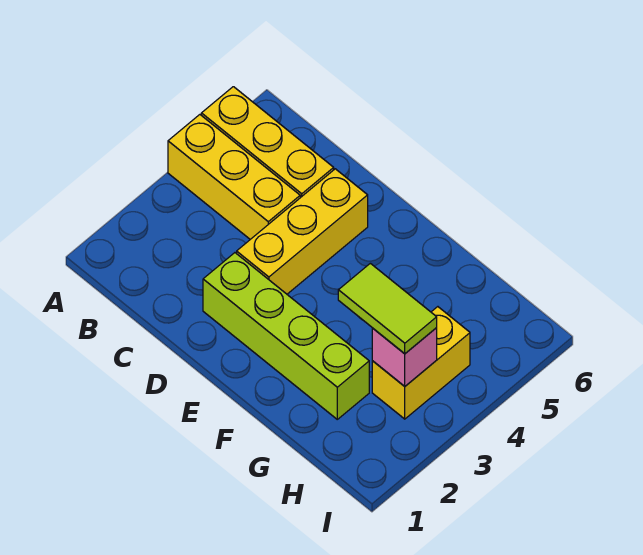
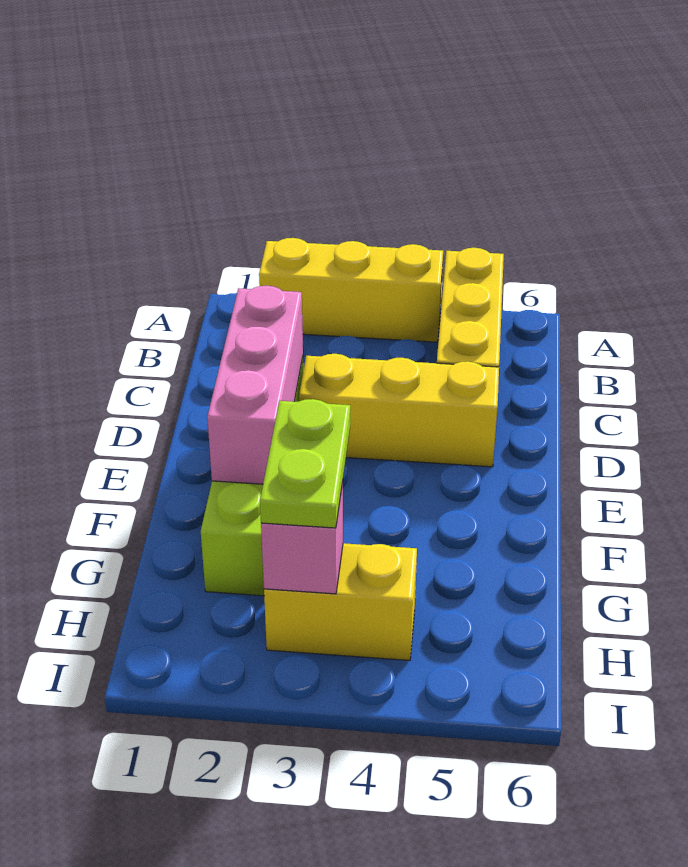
yellow 1x3 brick [168,115,300,239] -> yellow 1x3 brick turned to [259,238,443,342]
none -> pink 1x3 brick [207,286,303,484]
lime 1x2 tile [338,263,437,354] -> lime 1x2 plate [260,399,350,528]

